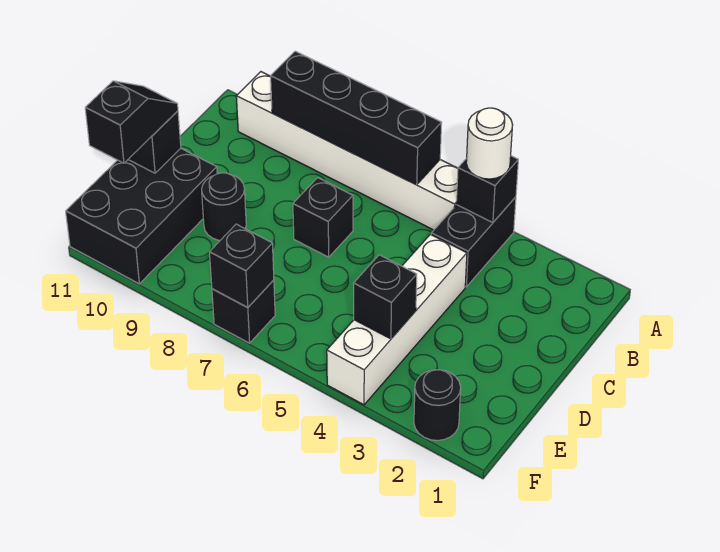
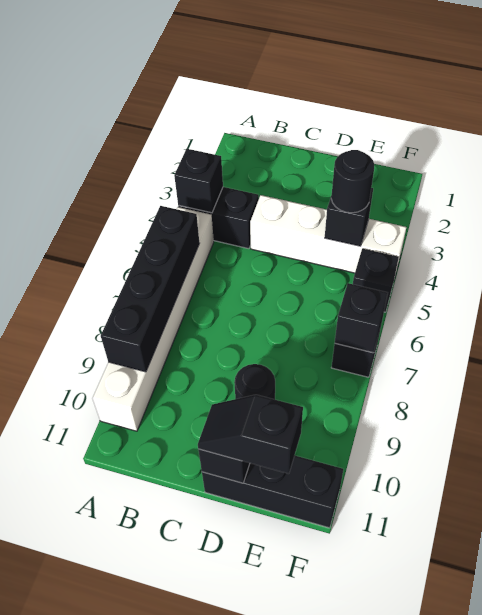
white 1x1 round brick [466,108,513,179] -> none
black 1x1 brick [293,178,353,257] -> black 1x1 brick moved to [353,249,399,312]
black 2x3 brick [66,148,217,284] -> black 1x3 brick [202,455,343,528]
black 1x1 round brick [414,370,461,440] -> black 1x1 round brick moved to [331,150,374,213]

